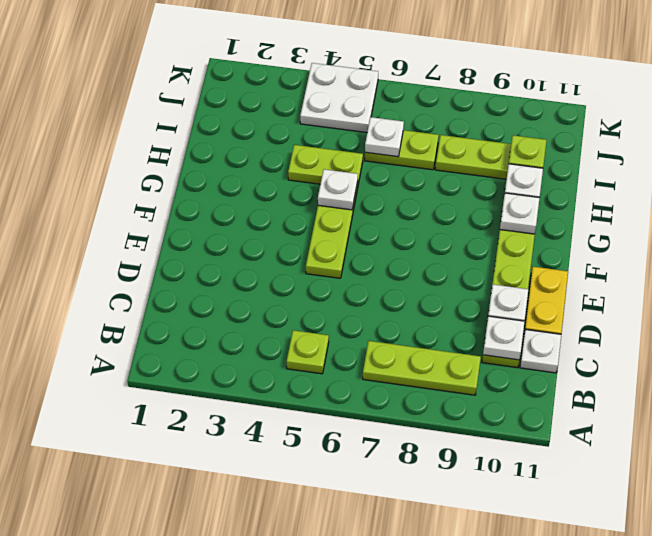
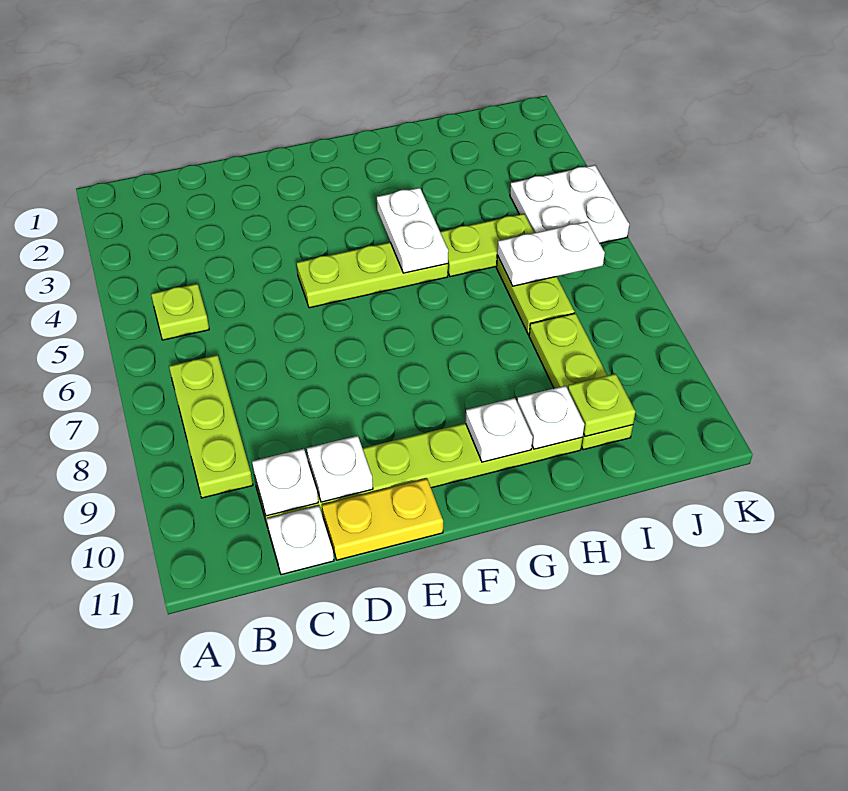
white 1x1 plate [318,169,358,210] -> white 1x2 plate [377,188,448,273]
lime 1x2 plate [288,145,363,189] -> lime 1x2 plate turned to [440,214,534,277]
white 1x1 plate [365,117,404,157] -> white 1x2 plate [497,222,605,286]

